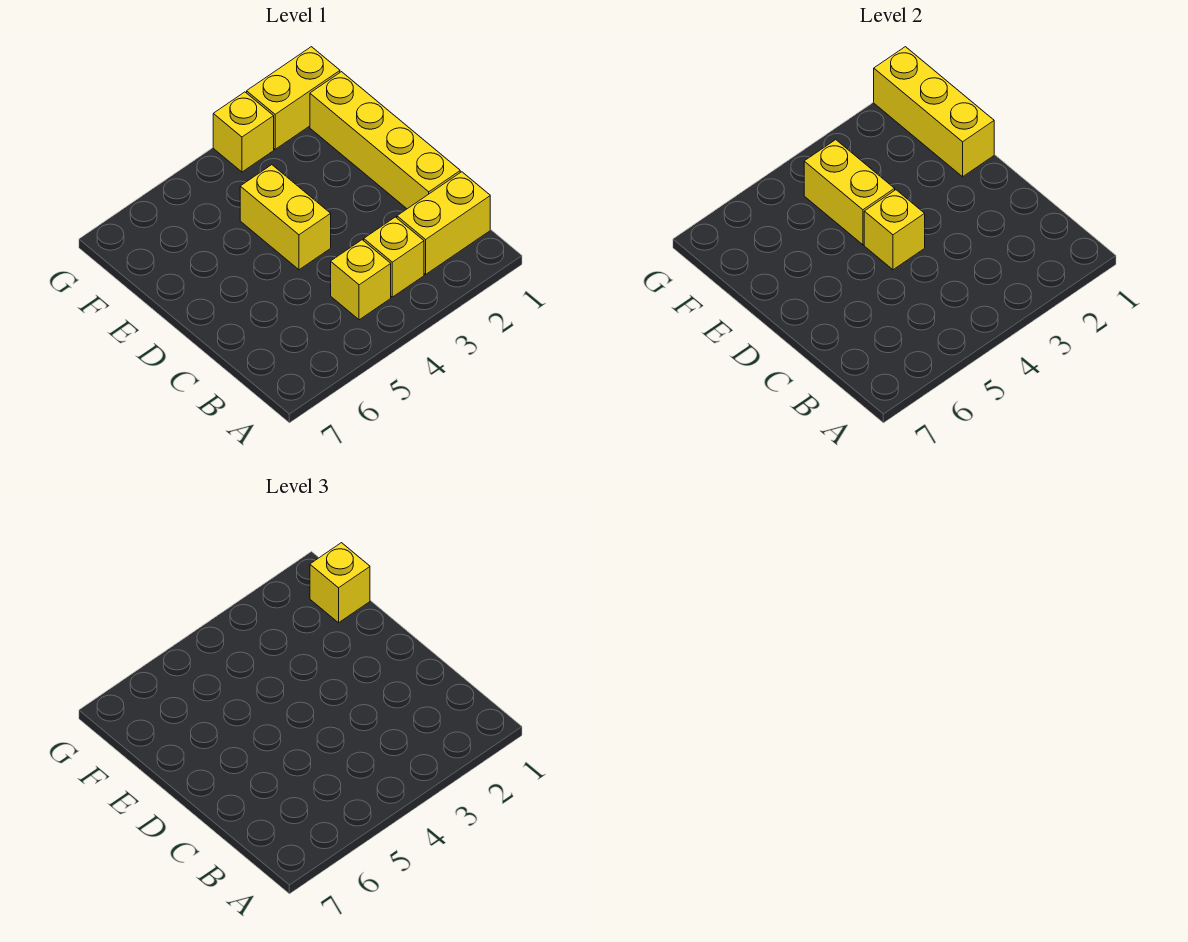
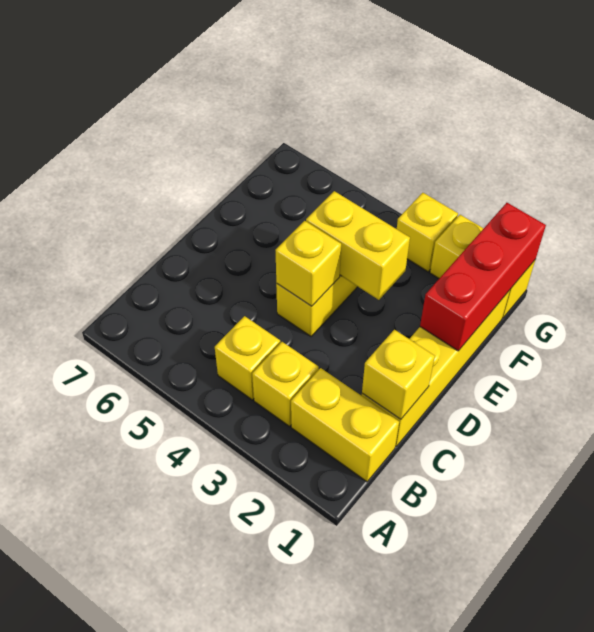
yellow 1x3 brick [874,47,994,177] -> red 1x3 brick [420,203,546,351]
yellow 1x2 brick [804,140,895,245] -> yellow 1x2 brick turned to [306,191,410,300]
yellow 1x1 brick [310,543,370,623] -> yellow 1x1 brick moved to [362,330,435,419]

